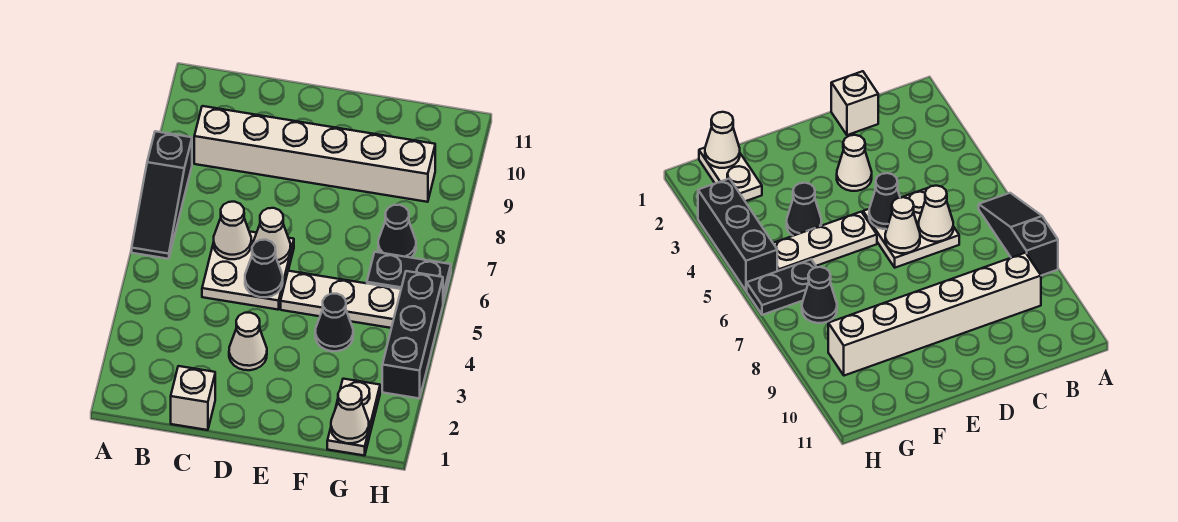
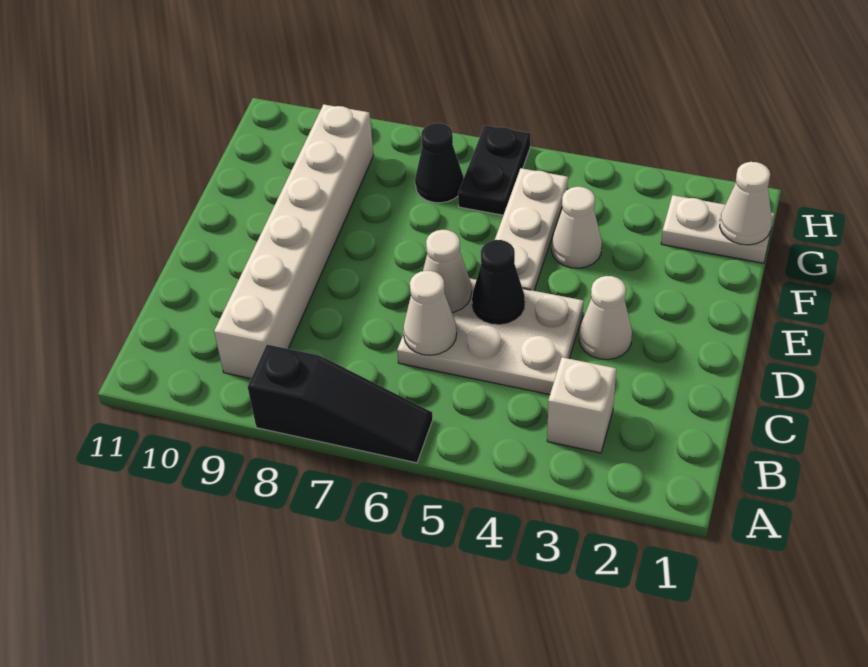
white 1x1 brick [171,366,215,430] -> white 1x1 brick moved to [547,357,616,453]
white 2x2 plate [202,231,294,310] -> white 2x3 plate [397,279,584,394]
black 1x1 cone [315,294,353,351] -> white 1x1 cone [551,187,602,268]
black 1x3 brick [382,271,443,398] -> none

